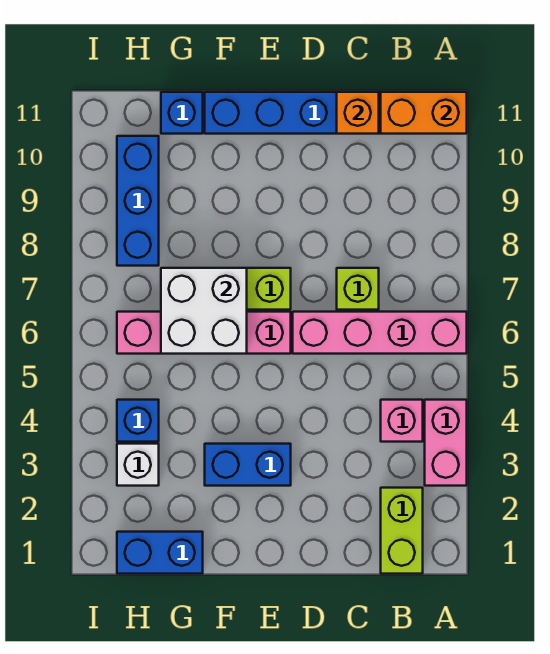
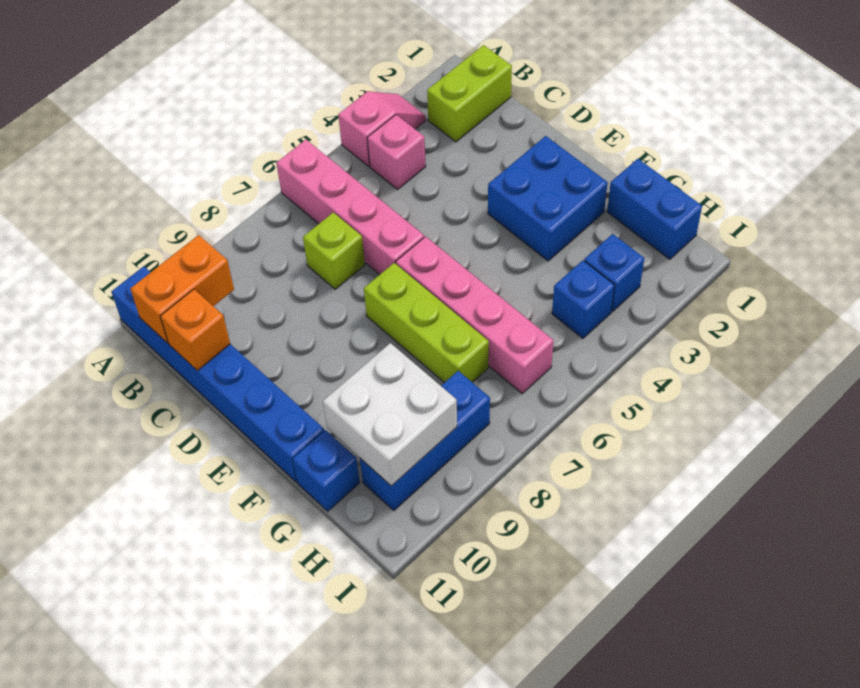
pink 1x2 brick [425,400,467,486] -> pink 1x2 slope [338,91,426,166]
orange 1x2 brick [381,92,467,134] -> orange 1x2 brick turned to [130,235,234,343]
blue 1x2 brick [205,444,291,486] -> blue 2x2 brick [488,136,608,261]
white 2x2 brick [161,268,247,354] -> white 2x2 brick moved to [323,343,457,486]
white 1x1 brick [117,444,159,486] -> blue 1x1 brick [584,234,644,311]

